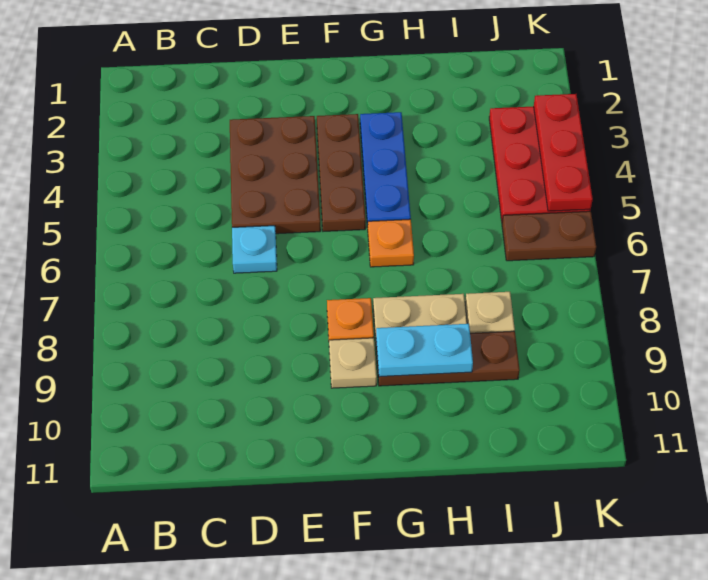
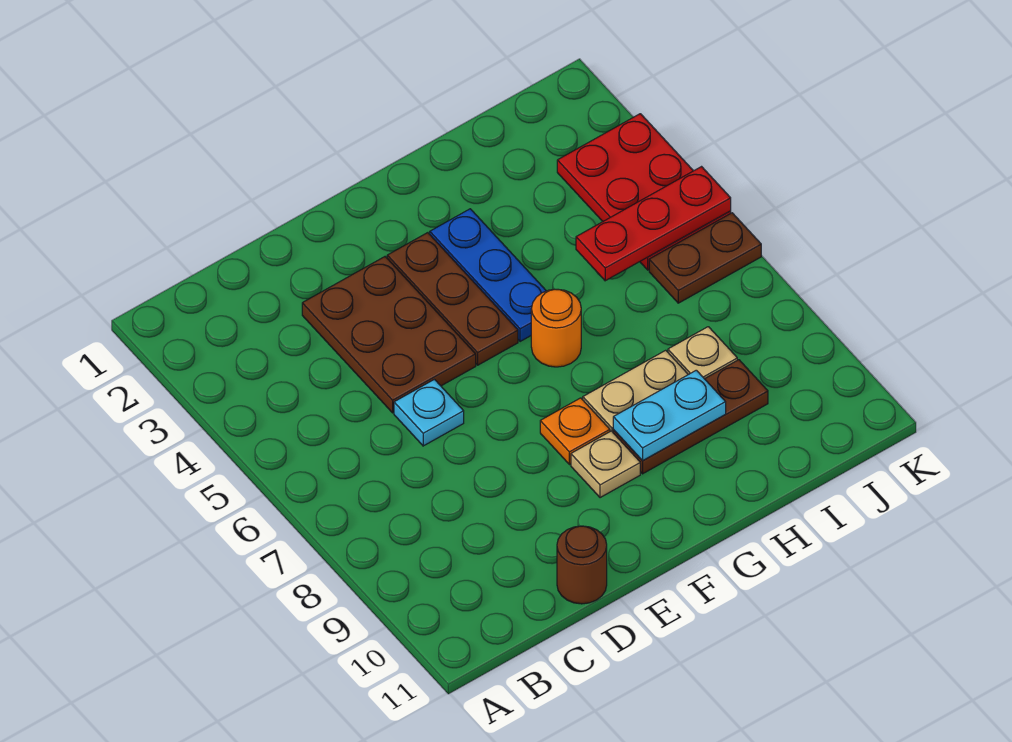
none -> brown 1x1 round brick [557,526,607,604]
orange 1x1 plate [368,219,414,267] -> orange 1x1 round brick [531,289,581,367]
red 1x3 plate [534,94,593,211] -> red 1x3 plate turned to [576,167,731,281]

